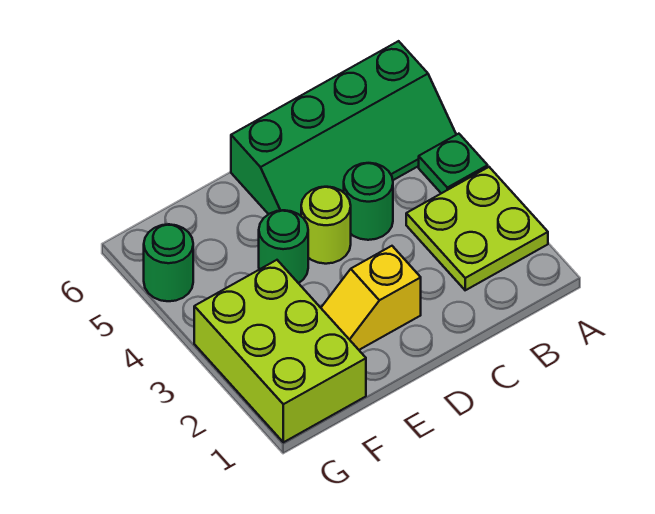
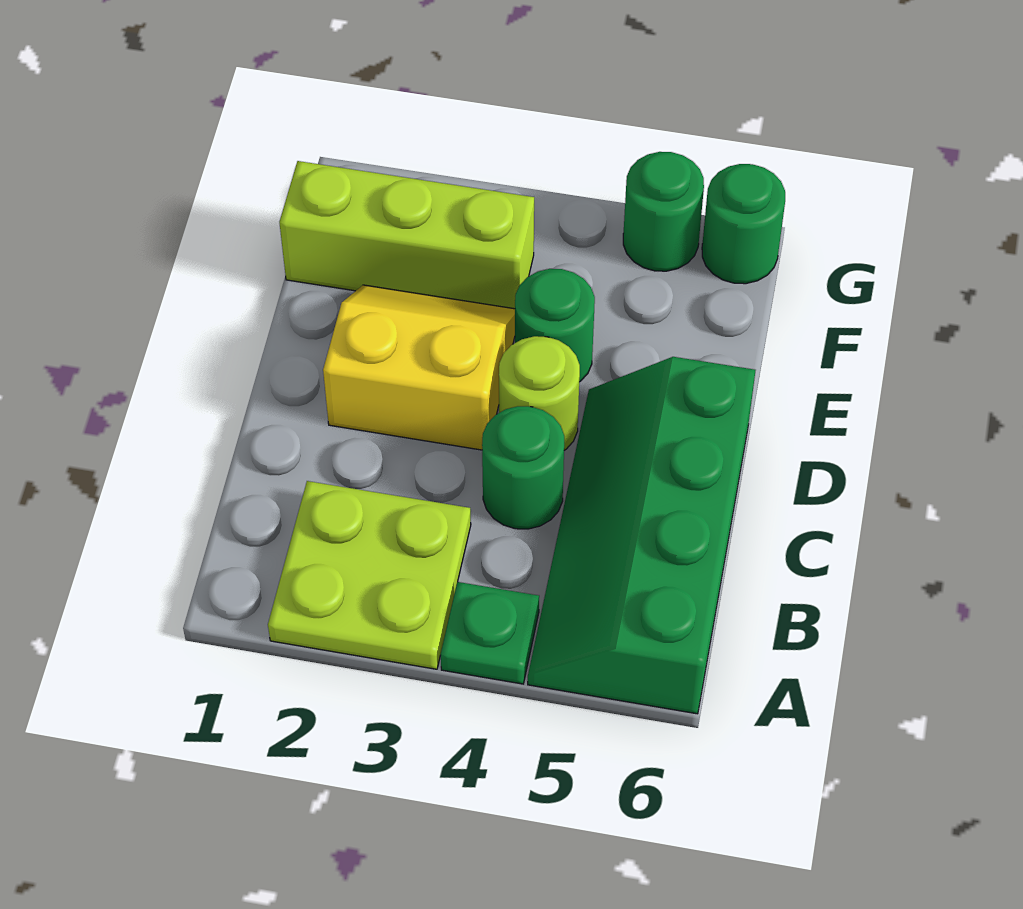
yellow 1x2 slope [321,246,421,350] -> yellow 2x2 slope [323,285,515,450]
lime 2x3 brick [194,260,366,442] -> lime 1x3 brick [279,161,534,309]
none -> green 1x1 round brick [702,164,785,284]

